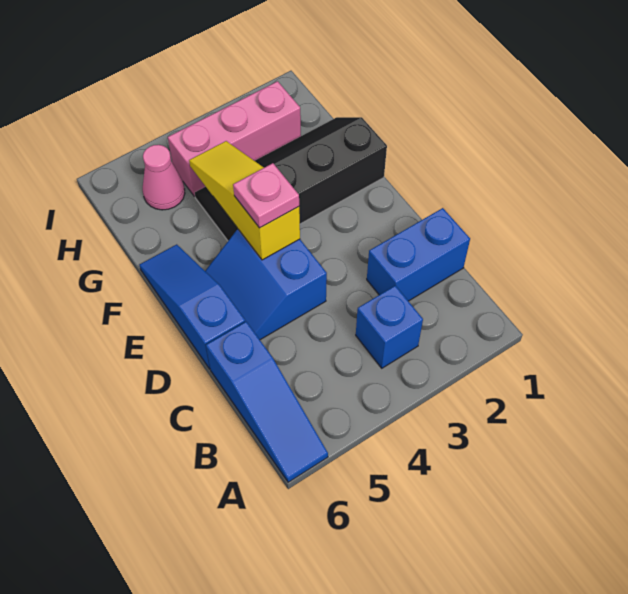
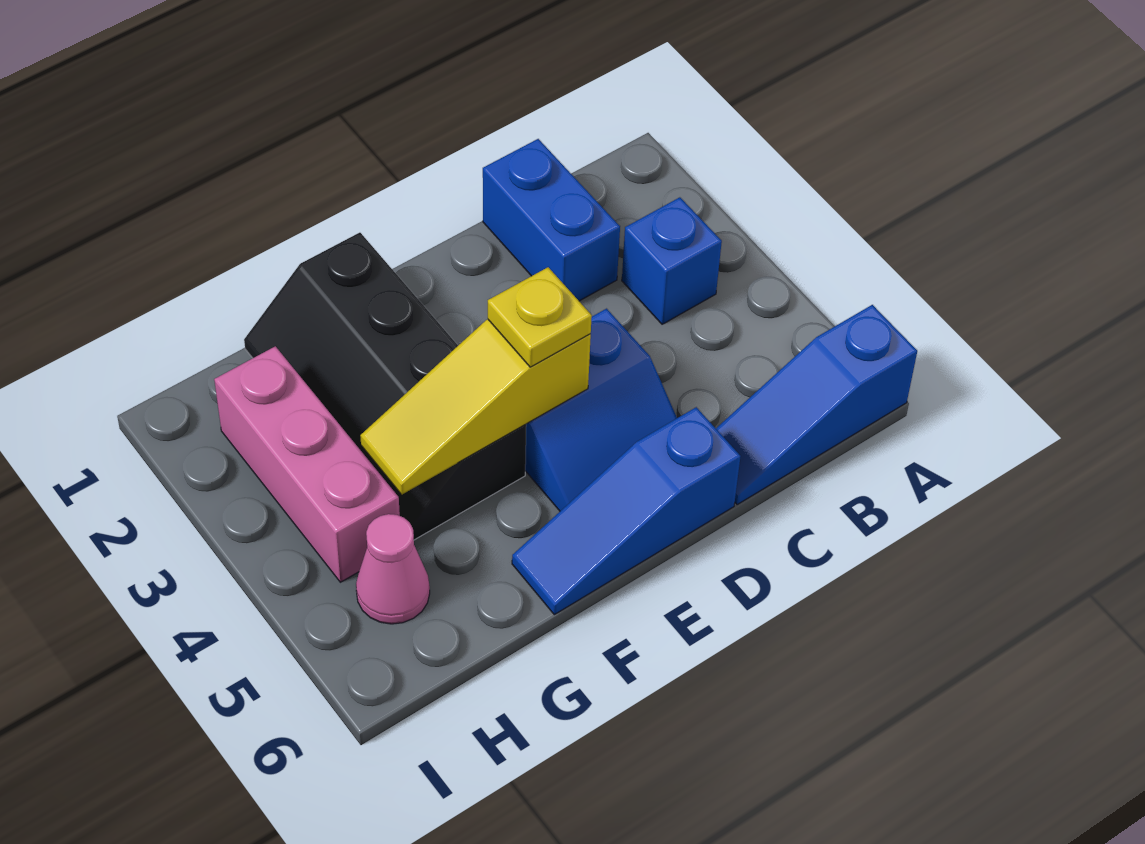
blue 1x3 slope [206,322,328,482] -> blue 1x3 slope turned to [716,305,917,505]
pink 1x1 plate [233,163,299,228] -> yellow 1x1 plate [488,267,592,367]

